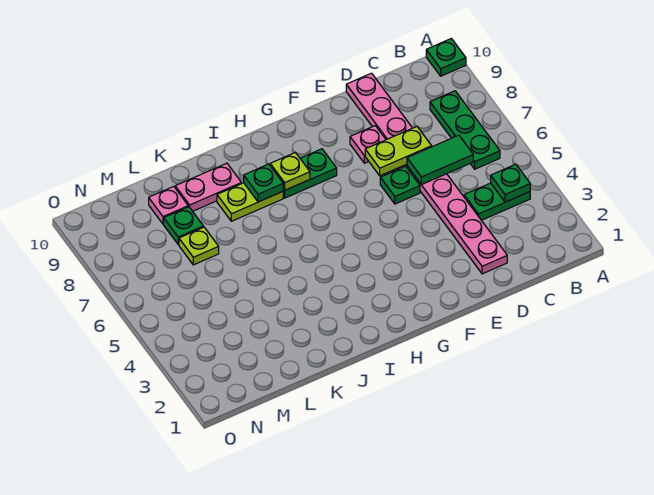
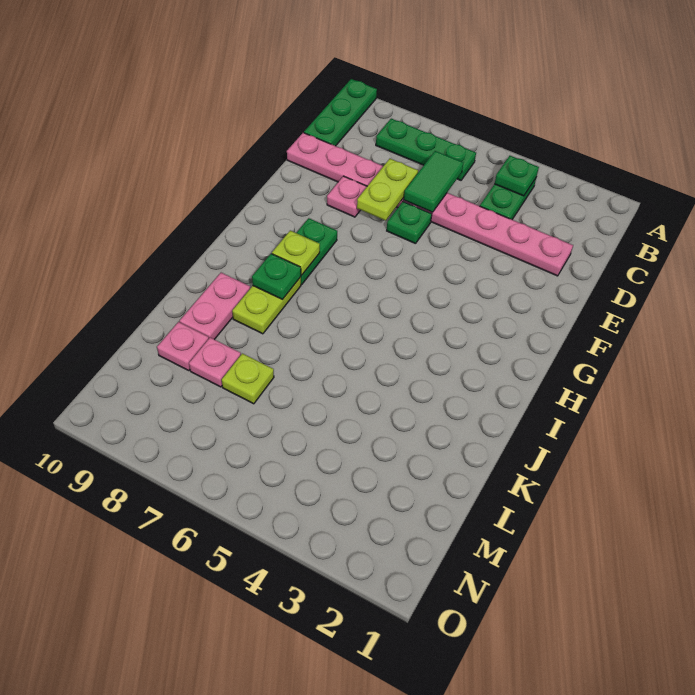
green 1x1 plate [426,39,466,76] -> green 1x3 plate [304,79,377,146]
green 1x1 plate [164,207,204,244] -> pink 1x1 plate [189,338,241,387]

